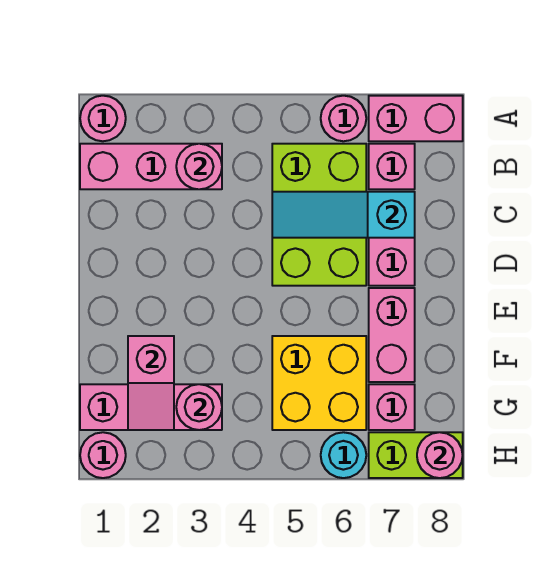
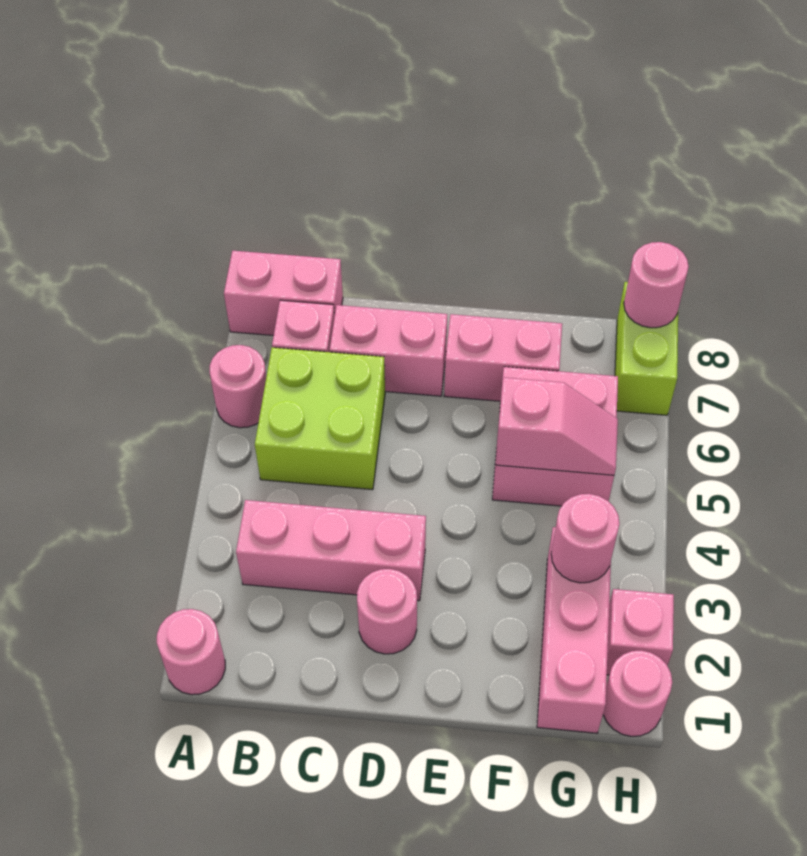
pink 1x2 brick [369,96,463,141] -> pink 1x2 brick turned to [224,251,343,335]
pink 1x3 brick [80,144,222,189] -> pink 1x3 brick turned to [236,500,426,601]
pink 1x1 round brick [176,144,222,189] -> pink 1x1 round brick moved to [357,569,417,654]
lime 2x3 brick [272,144,366,286] -> lime 2x2 brick [255,348,385,490]
cyan 1x3 slope [272,192,415,238] -> none
pink 1x2 slope [128,336,174,430] -> pink 1x2 slope moved to [495,377,618,475]
yellow 2x2 brick [272,336,366,430] -> pink 2x2 brick [492,367,618,506]
pink 1x1 brick [369,384,415,430] -> pink 1x1 brick moved to [607,589,674,675]
cyan 1x1 round brick [321,432,366,478] -> none

